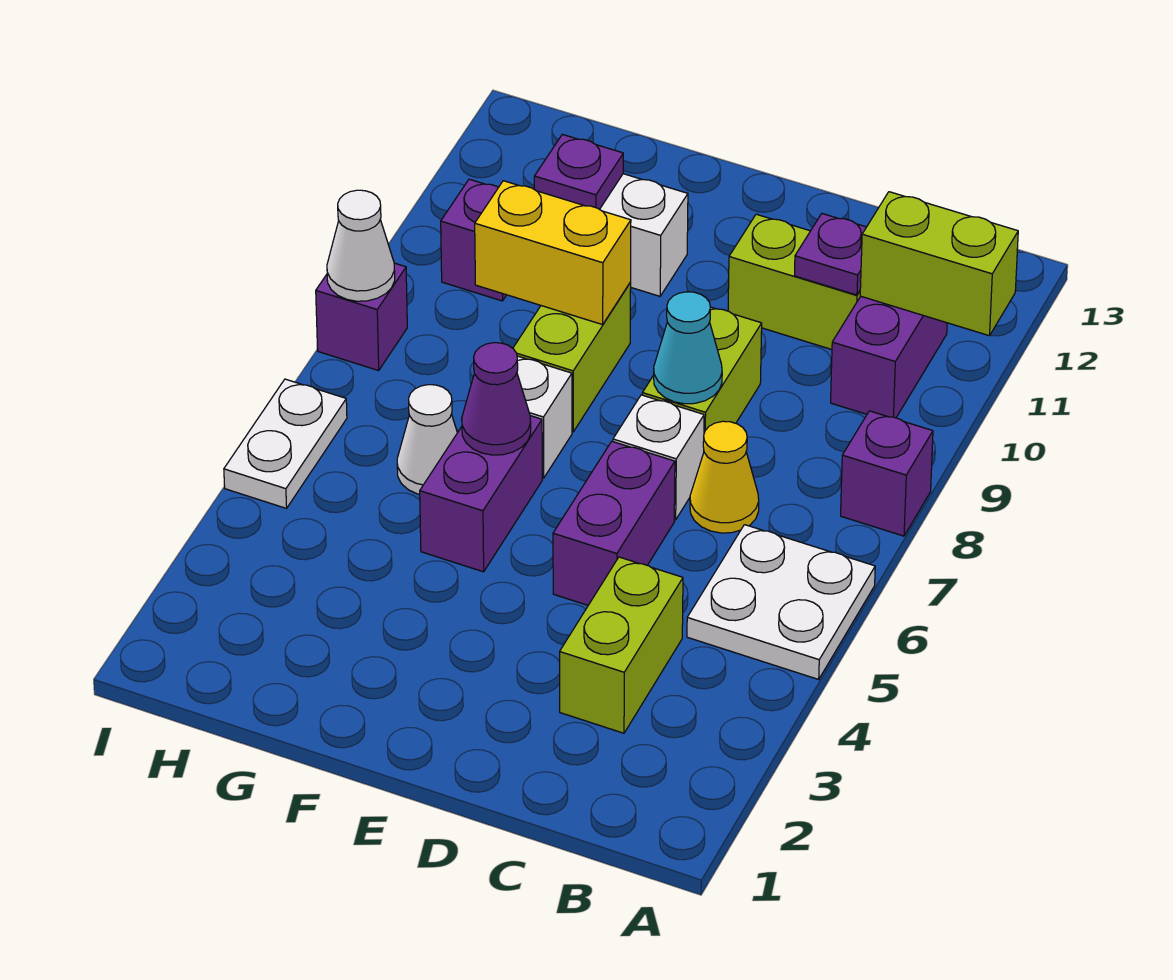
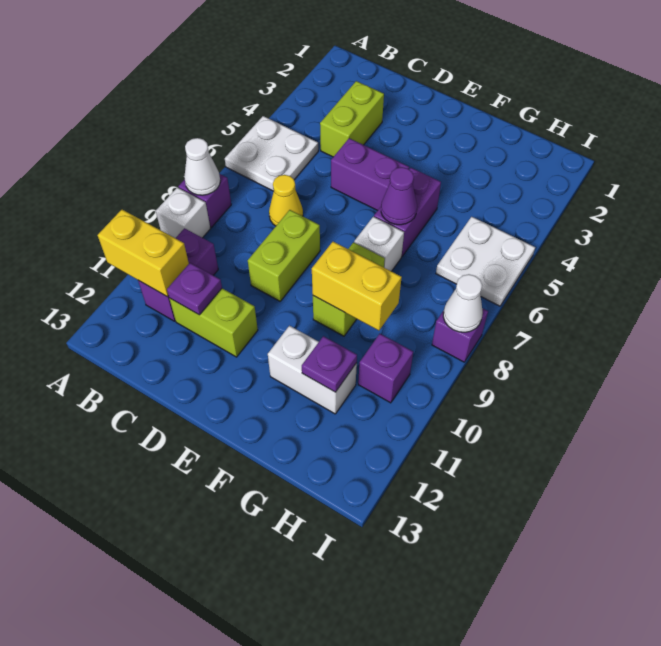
lime 1x2 brick [860,192,1018,336] -> yellow 1x2 brick [98,210,189,297]
purple 1x2 brick [553,441,675,605] -> purple 1x2 brick turned to [331,138,409,211]
white 1x1 brick [613,395,704,520] -> white 1x1 brick moved to [156,187,210,238]
cyan 1x1 cone [654,292,722,404] -> none
white 1x1 cone [397,385,457,494] -> white 1x1 cone moved to [184,138,220,195]
white 1x2 plate [224,379,347,508] -> white 2x2 plate [436,217,535,306]

